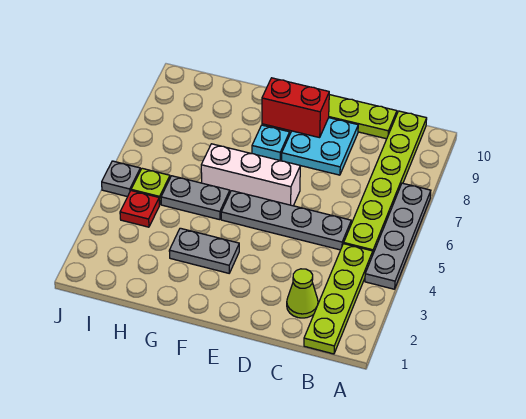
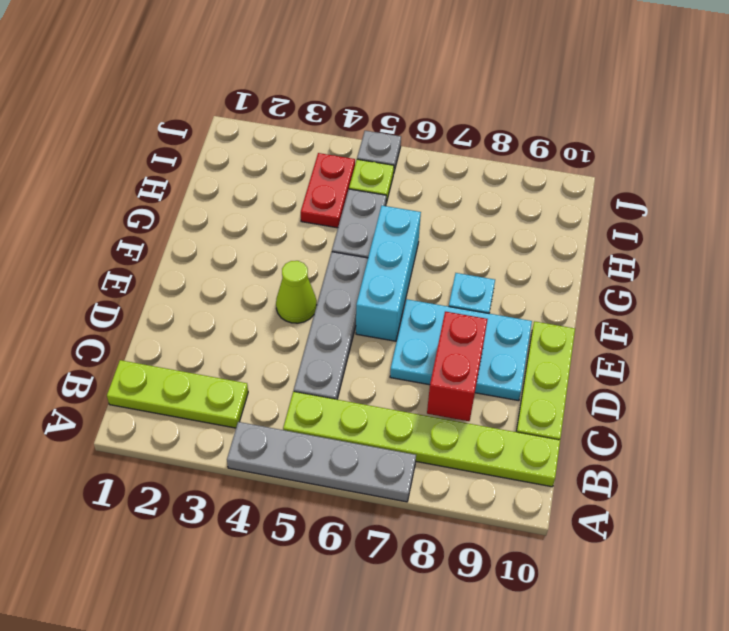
lime 1x4 plate [304,244,373,354] -> lime 1x3 plate [107,360,248,428]
lime 1x1 cone [287,269,318,318] -> lime 1x1 cone moved to [276,261,317,323]
cyan 2x2 plate [282,118,358,175] -> cyan 2x3 plate [390,299,532,401]
white 1x3 brick [201,144,300,206] -> cyan 1x3 brick [356,206,421,341]
red 1x2 brick [262,78,329,138] -> red 1x2 brick moved to [427,312,488,421]
grey 1x2 plate [169,228,239,273] -> none
red 1x1 plate [120,191,159,227] -> red 1x2 plate [301,153,355,228]

